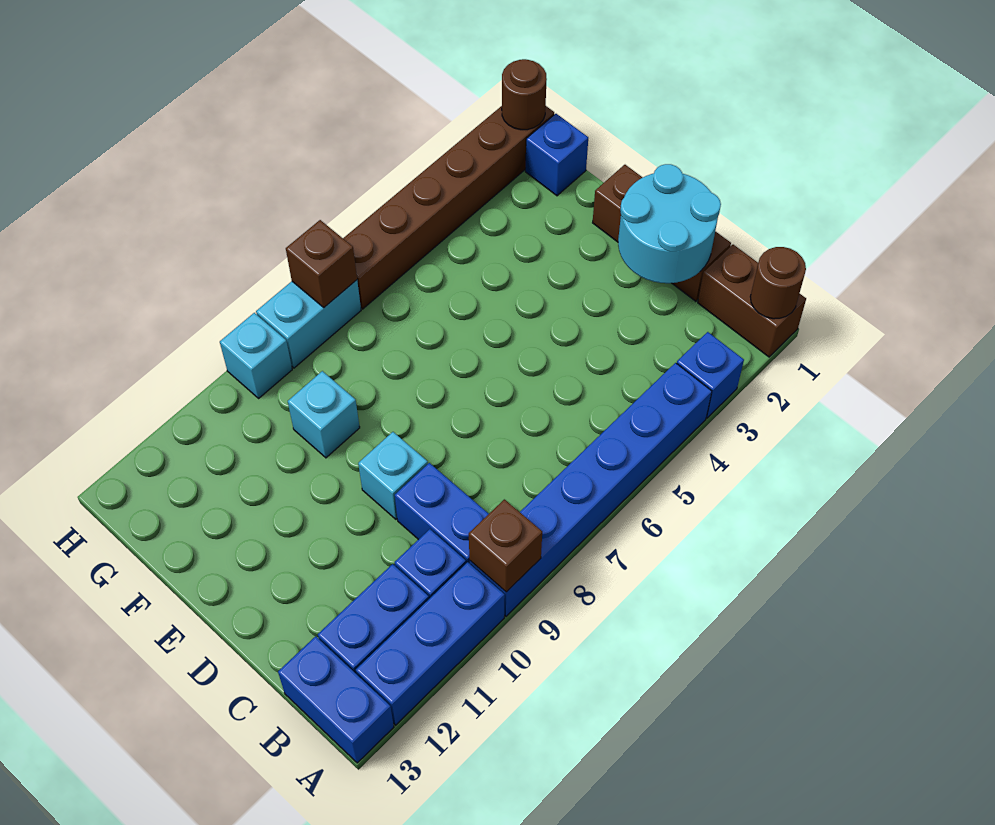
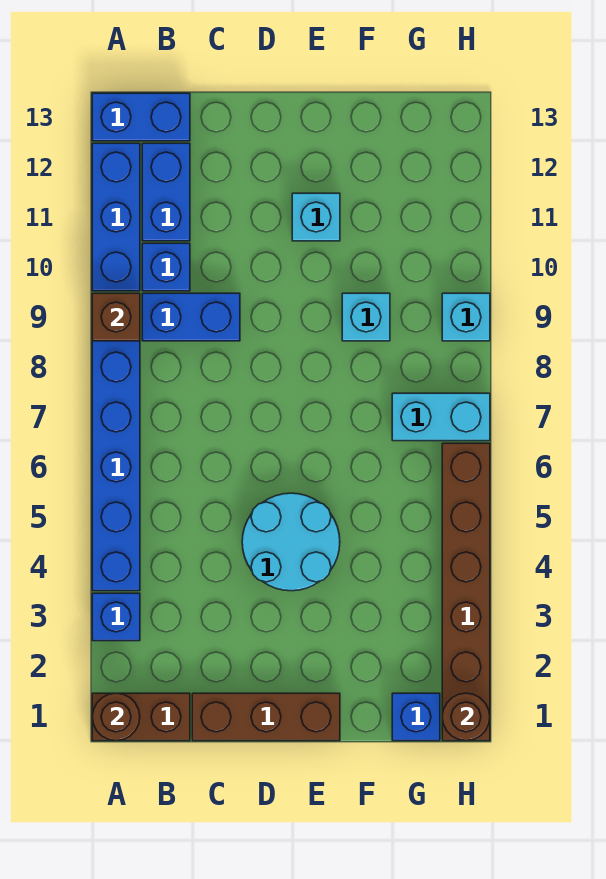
cyan 2x2 round brick [618,164,721,283] -> cyan 2x2 round brick moved to [242,493,340,591]
cyan 1x1 brick [358,432,428,519] -> cyan 1x1 brick moved to [292,193,340,241]
cyan 1x2 brick [256,280,361,368] -> cyan 1x2 brick turned to [392,393,490,441]
brown 1x1 brick [286,220,357,307] -> none

